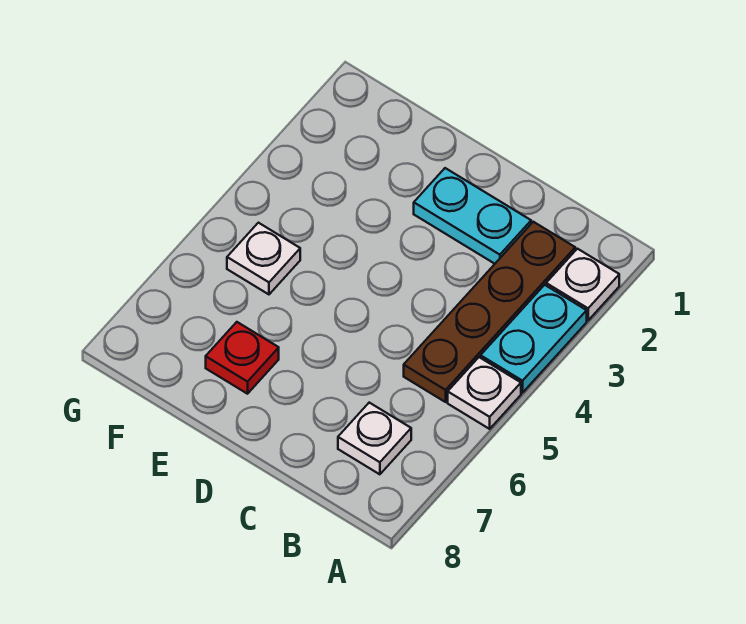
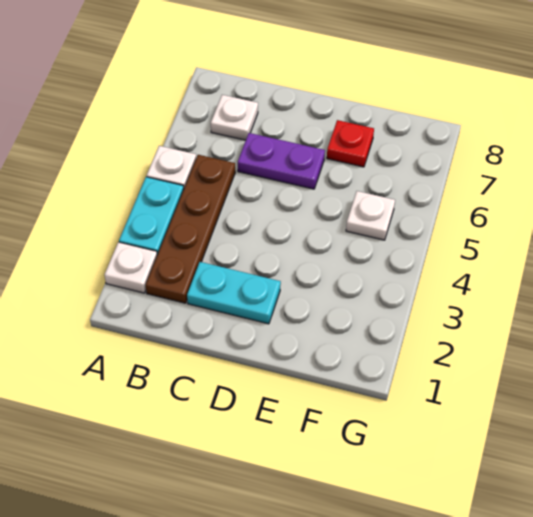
none -> purple 1x2 plate [238,133,325,189]

